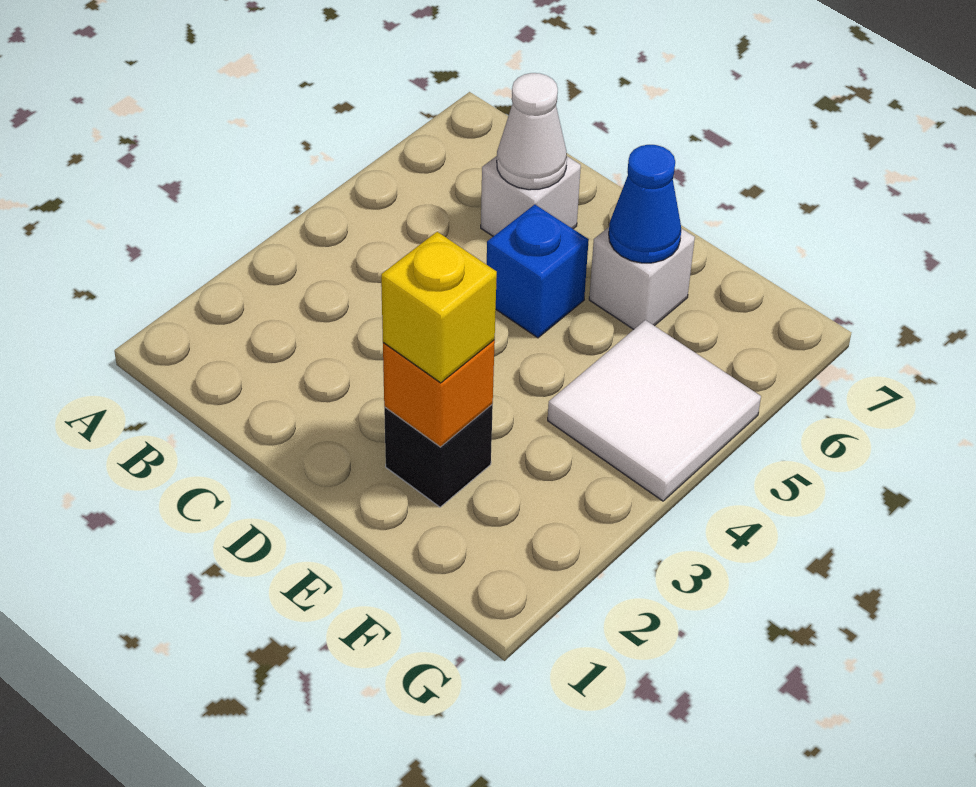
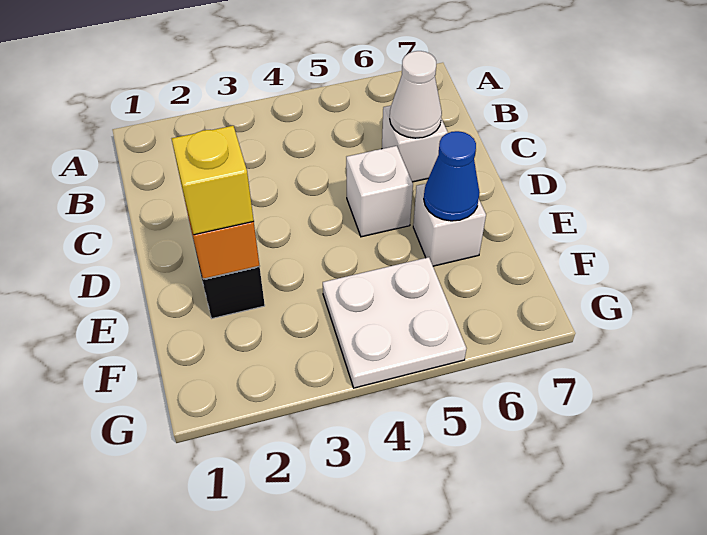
blue 1x1 brick [487,204,589,338] -> white 1x1 brick [346,146,413,237]
white 2x2 tile [548,320,761,501] -> white 2x2 plate [323,257,466,388]

